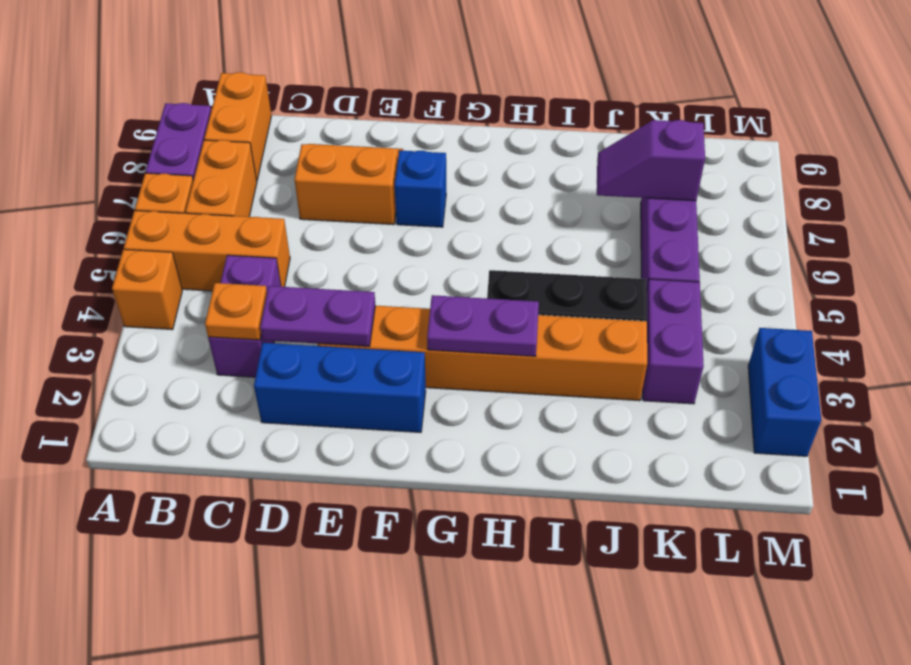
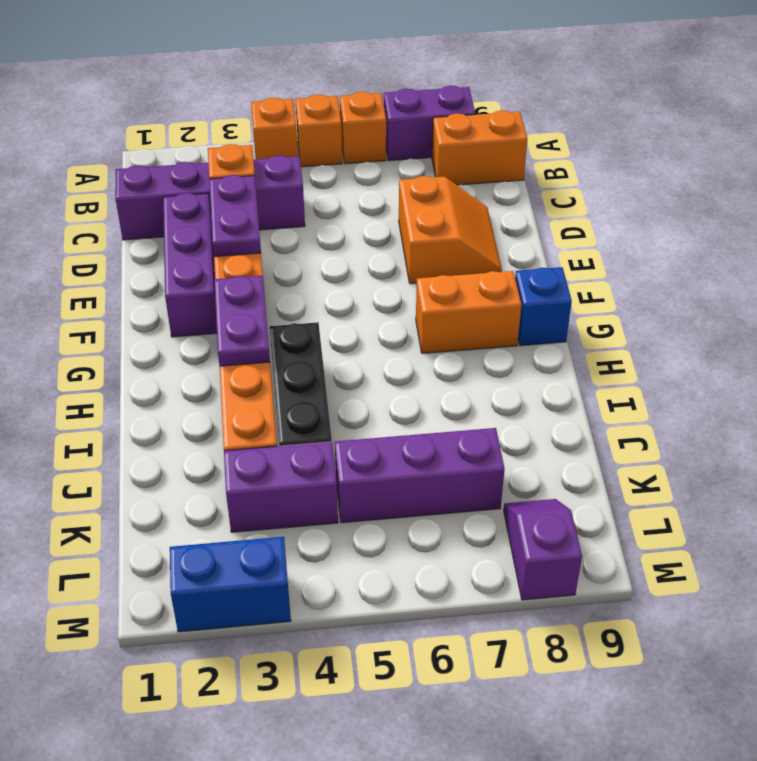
orange 1x3 brick [124,211,290,291] -> orange 1x1 brick [295,95,342,167]
orange 1x2 brick [185,140,257,217] -> orange 1x2 brick moved to [416,271,521,353]
purple 1x2 brick [208,255,281,377] -> purple 1x4 brick [115,155,305,240]
blue 1x3 brick [254,343,426,433] -> purple 1x3 brick [163,193,217,337]
blue 1x1 brick [395,151,446,227] -> blue 1x1 brick moved to [515,267,572,346]
purple 1x2 slope [597,120,705,201] -> purple 1x2 slope moved to [504,499,582,600]

